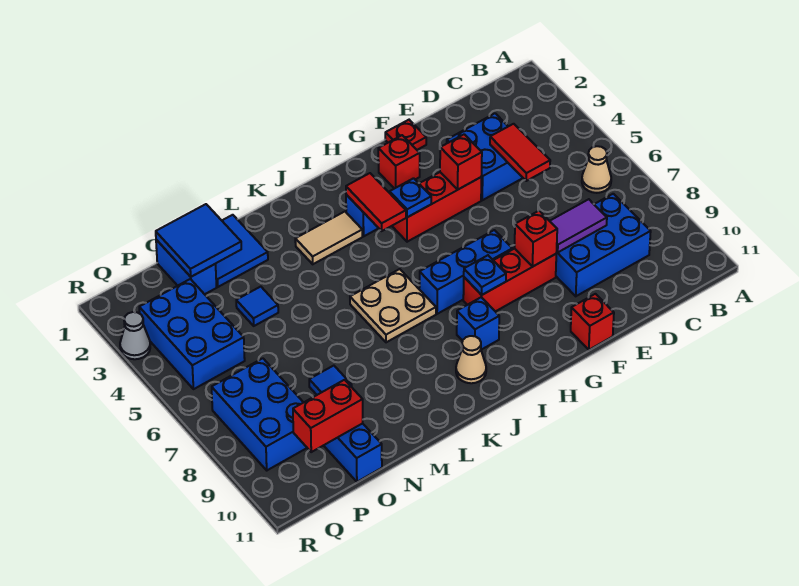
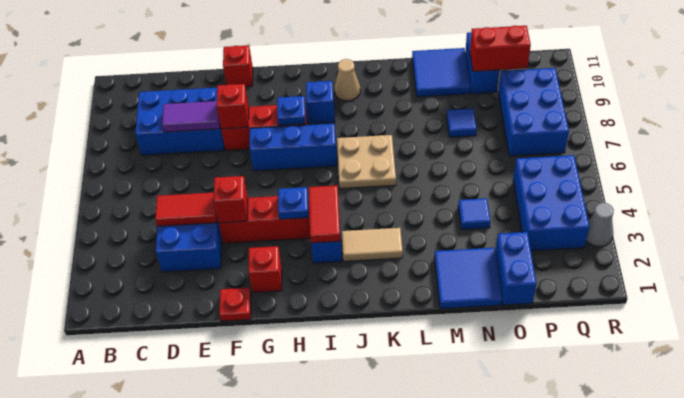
tan 1x1 cone [582,146,611,193] -> none
red 1x2 tile [490,124,550,181] -> red 1x2 tile turned to [155,193,217,226]
blue 2x2 tile [156,204,241,277] -> blue 2x2 tile moved to [412,48,470,97]

